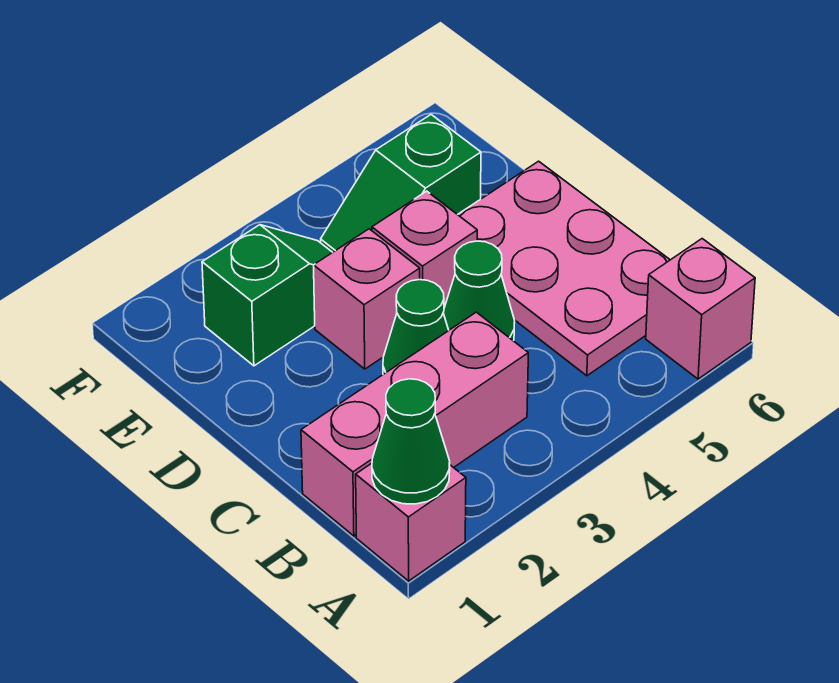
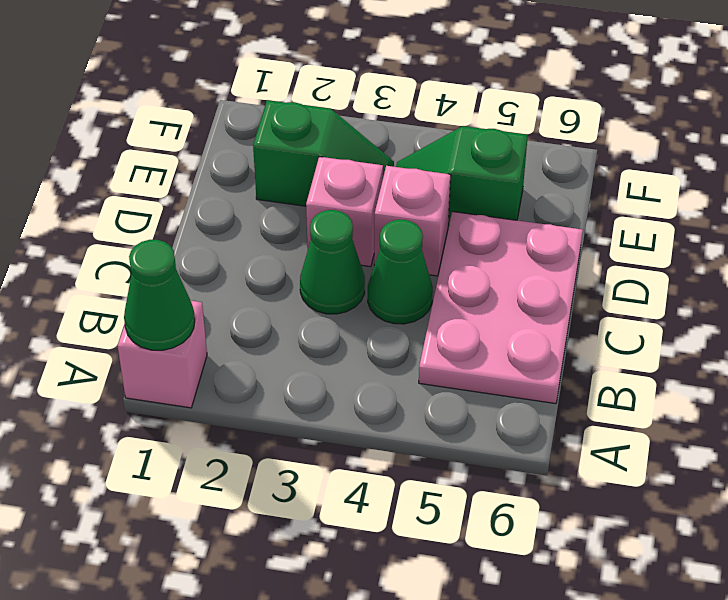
pink 1x1 brick [646,239,755,379] -> none
pink 1x3 brick [301,312,528,536] -> none

